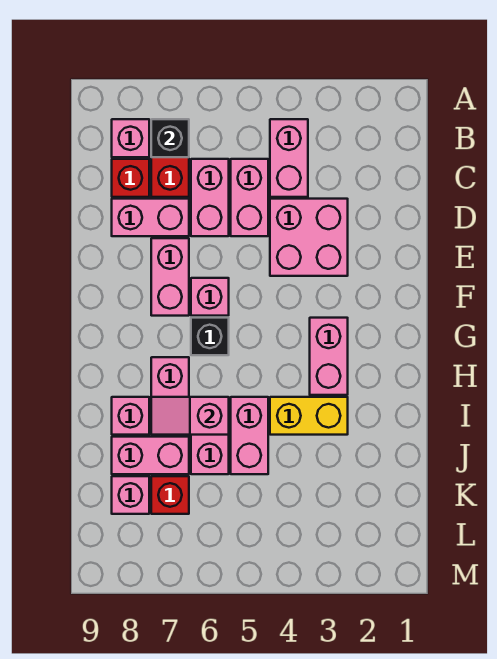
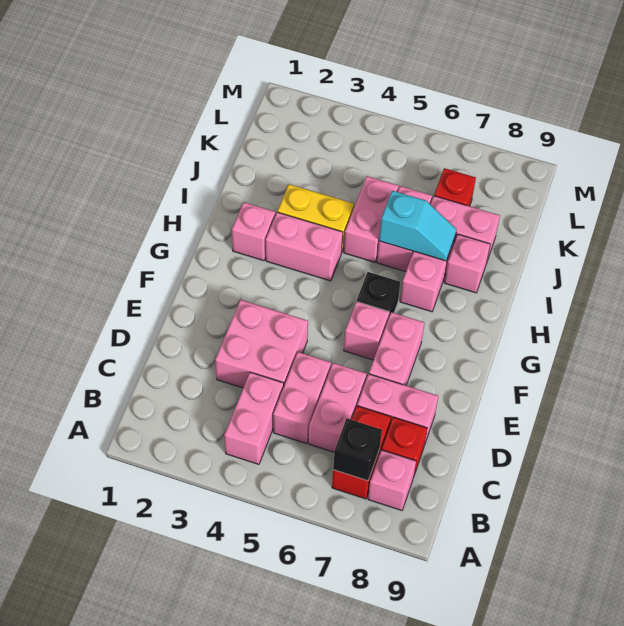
pink 1x2 brick [310,318,348,395] -> pink 1x2 brick turned to [266,212,343,281]
pink 1x2 slope [151,397,229,435] -> cyan 1x2 slope [379,191,457,261]
pink 1x1 brick [112,476,149,514] -> pink 1x1 brick moved to [232,202,275,261]

